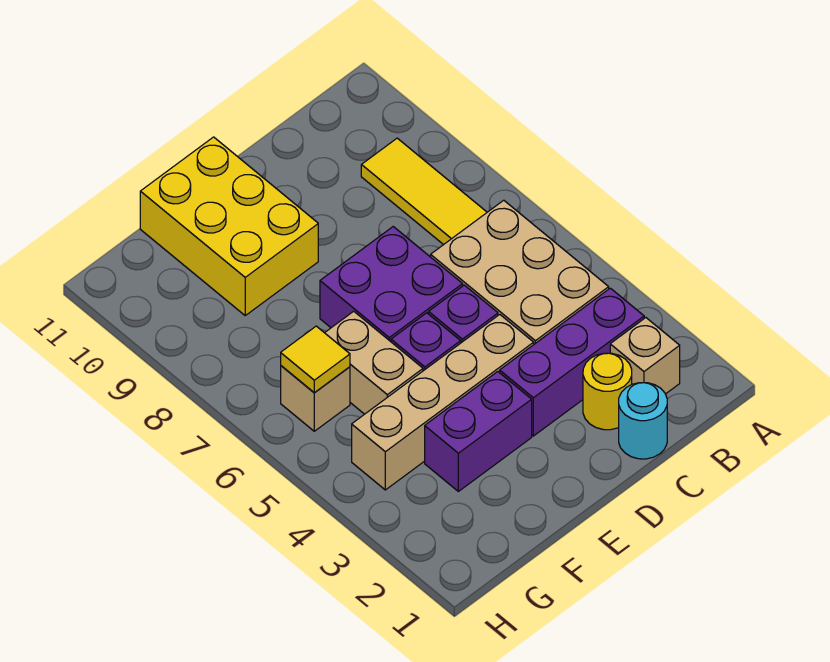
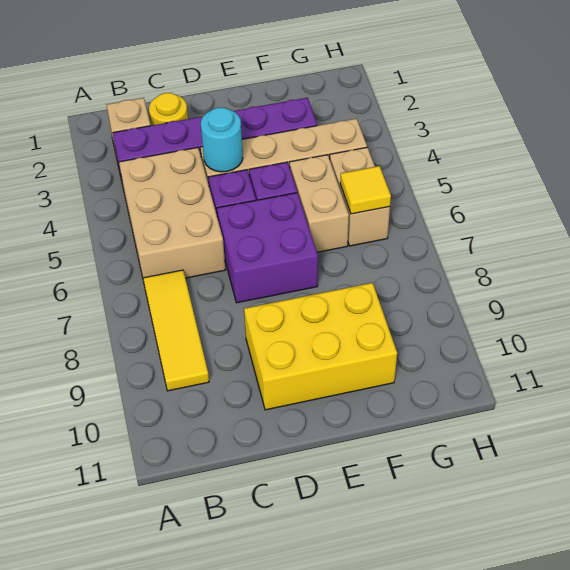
cyan 1x1 round brick [619,383,667,459] -> cyan 1x1 round brick moved to [201,107,243,172]
yellow 2x3 brick [140,137,318,315] -> yellow 2x3 brick turned to [244,283,397,410]
tan 1x1 brick [281,366,350,431] -> tan 1x2 brick [330,147,390,246]

